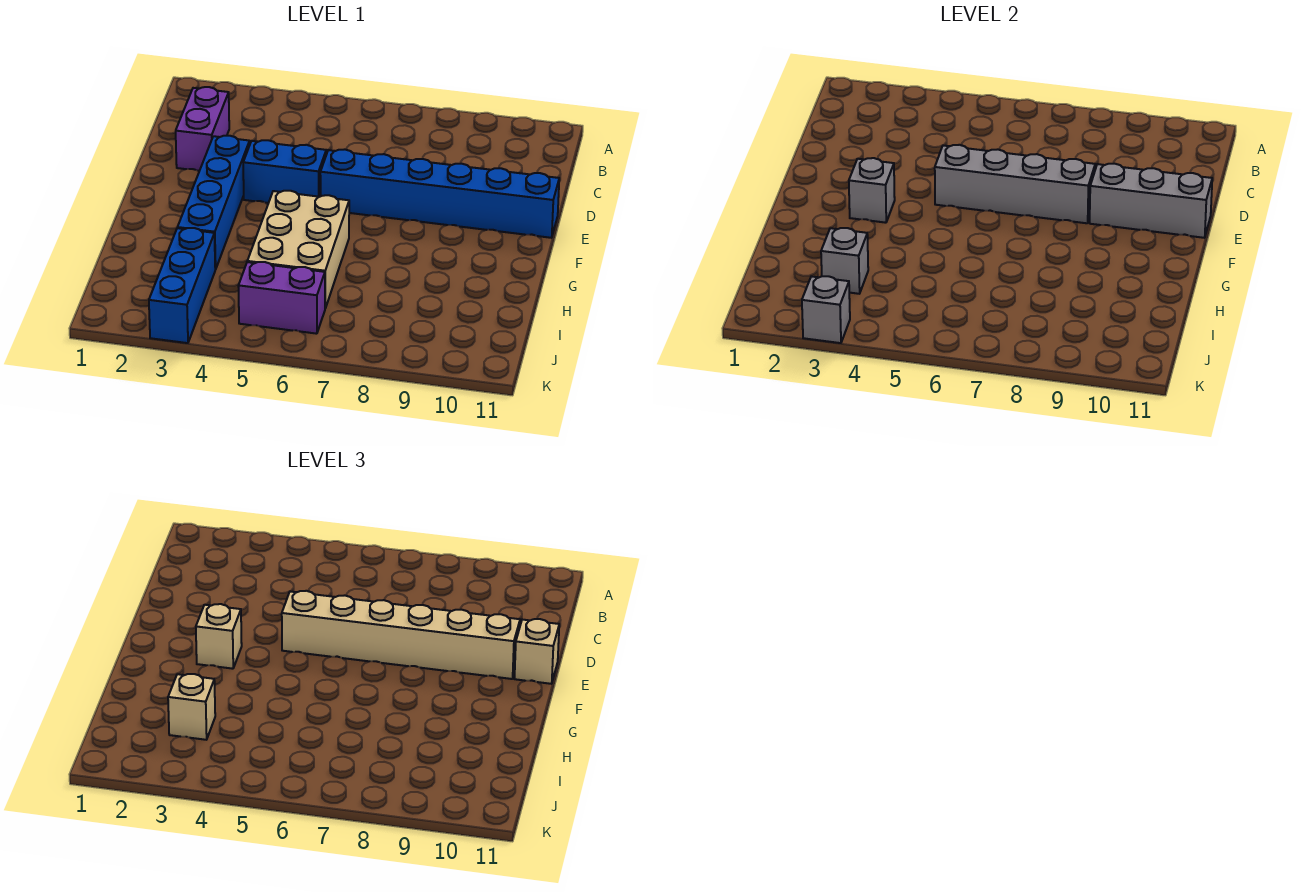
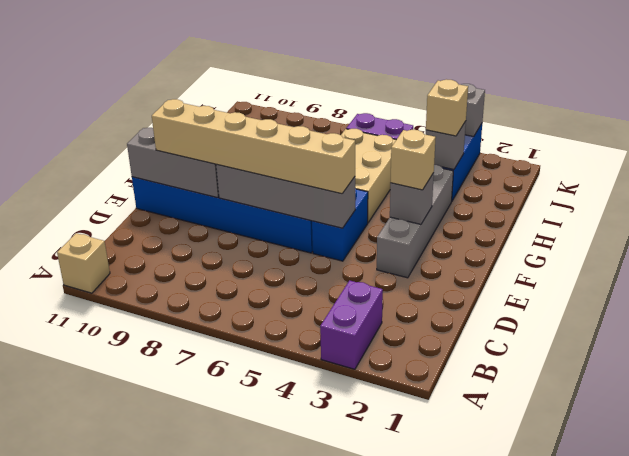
purple 1x2 brick [176,87,229,171] -> purple 1x2 brick moved to [320,280,383,369]
blue 1x4 brick [177,136,250,269] -> grey 1x4 brick [377,165,453,278]
blue 1x2 brick [243,140,326,203] -> blue 1x2 brick turned to [312,188,368,261]
tan 1x1 brick [515,619,559,684] -> tan 1x1 brick moved to [57,233,110,293]

